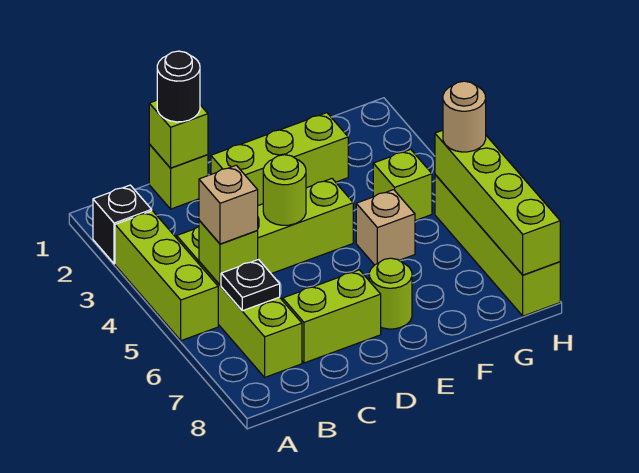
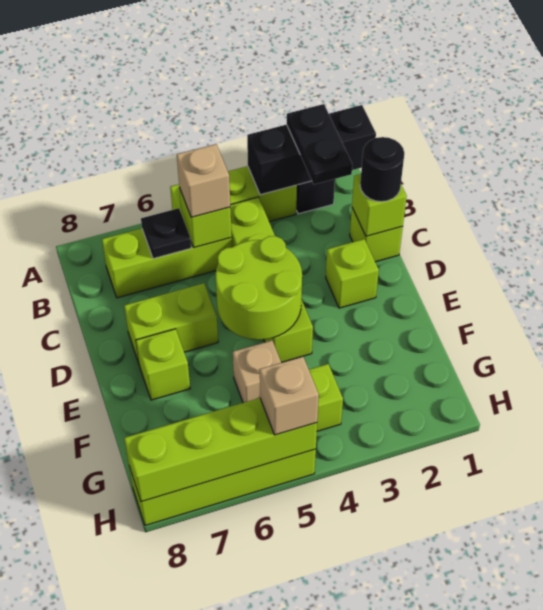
none -> black 1x3 brick [247,105,376,195]
none -> black 1x2 plate [287,104,352,184]
lime 1x2 brick [283,270,381,363] -> lime 1x2 brick turned to [124,283,218,363]
lime 1x3 brick [211,113,348,205] -> lime 1x1 brick [326,239,379,308]
lime 1x1 round brick [263,155,306,225] -> lime 2x2 round brick [215,236,302,340]
lime 1x1 round brick [369,258,412,329] -> lime 1x1 brick [136,329,190,400]
tan 1x1 round brick [443,81,486,152] -> tan 1x1 brick [260,356,319,435]

